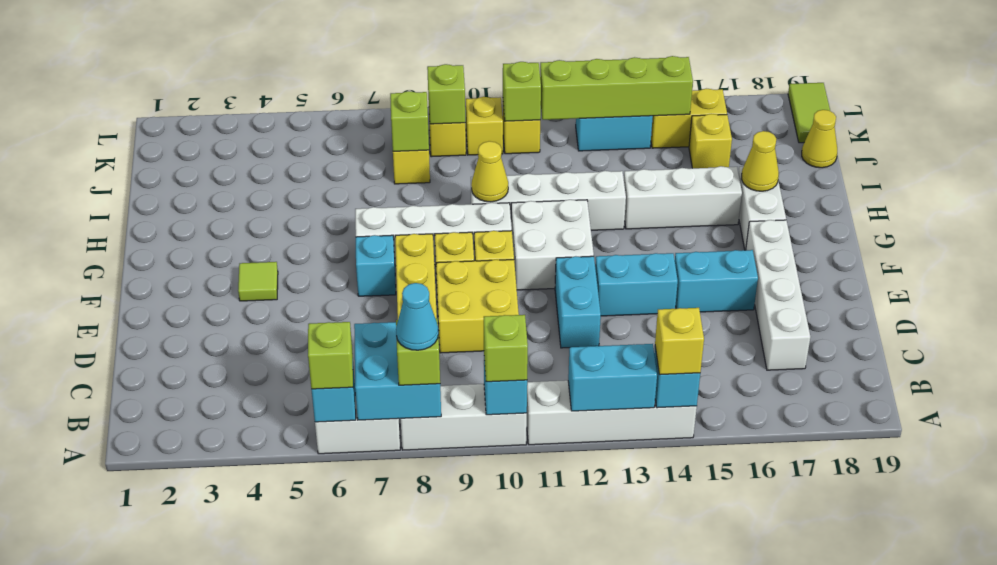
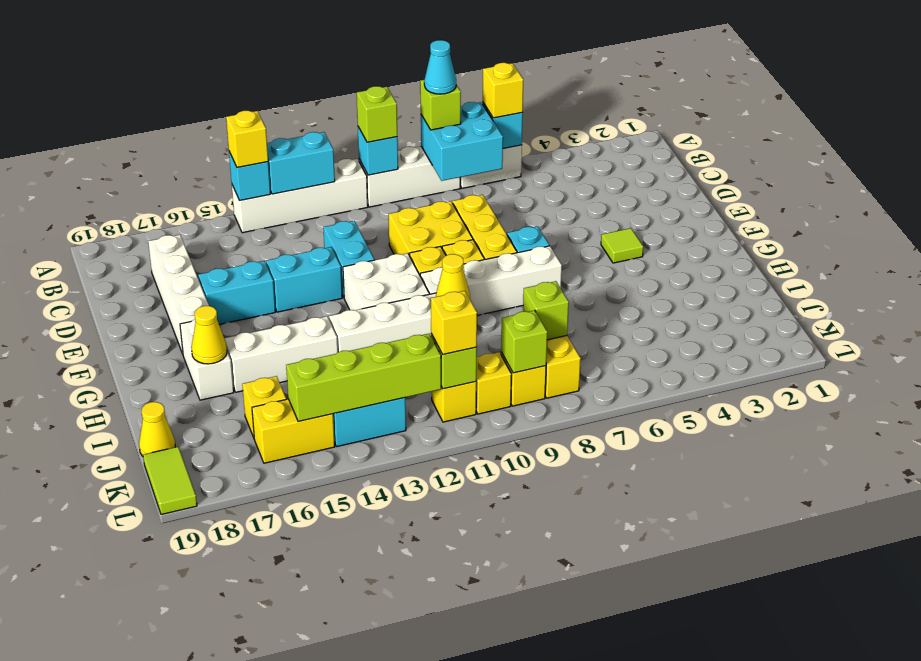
lime 1x1 brick [308,322,353,389] -> yellow 1x1 brick [483,63,523,118]
none -> yellow 1x1 brick [431,291,477,354]

